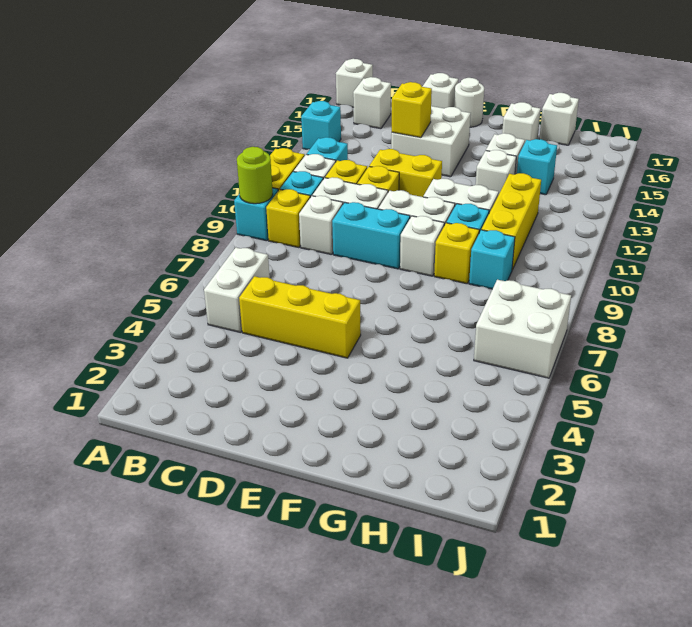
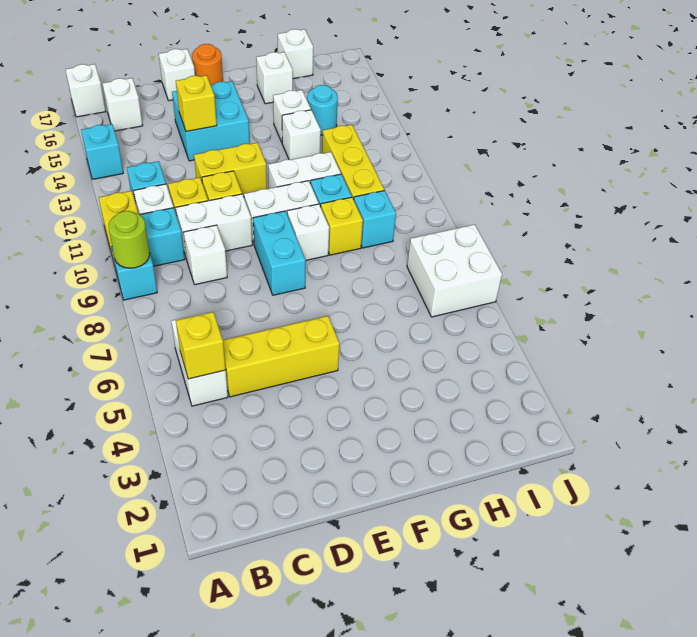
yellow 1x1 brick [266,189,310,248] -> yellow 1x1 brick moved to [176,312,226,379]
cyan 1x2 brick [332,202,410,269] -> cyan 1x2 brick turned to [253,211,306,295]
white 2x2 brick [391,106,471,177] -> cyan 2x2 brick [172,81,250,161]
white 1x1 round brick [454,78,484,127] -> orange 1x1 round brick [192,44,223,85]
cyan 1x1 brick [517,139,557,195] -> cyan 1x1 round brick [307,85,338,135]

